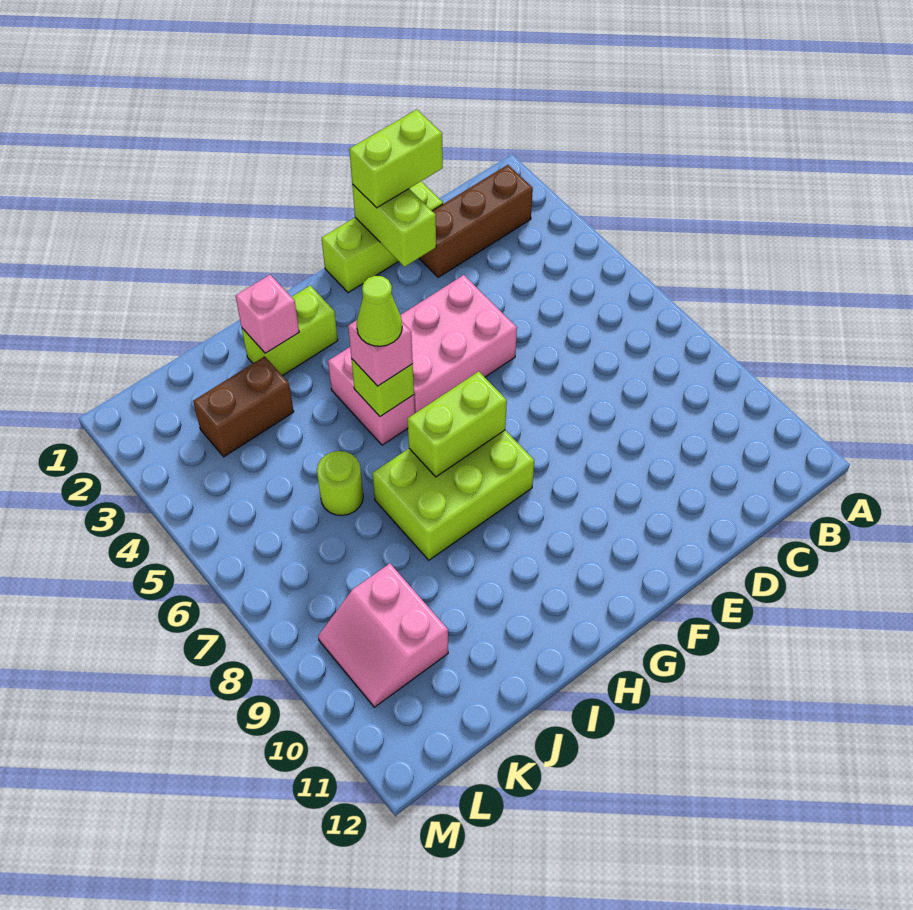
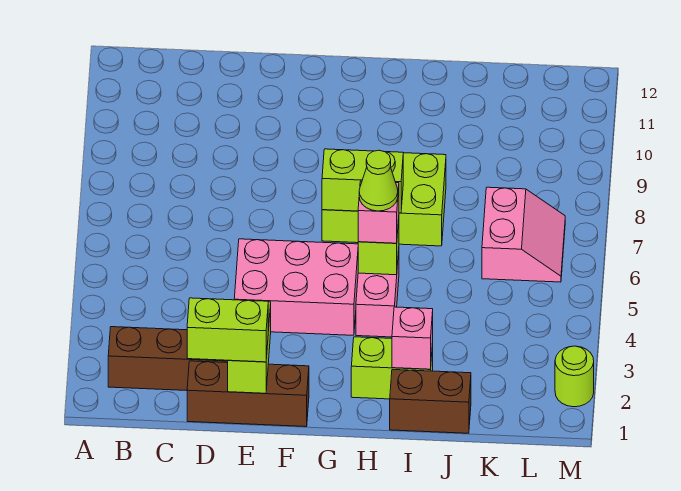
lime 1x3 brick [322,181,443,293] -> brown 1x3 brick [187,361,309,427]
brown 1x2 brick [193,356,294,457] -> brown 1x2 brick moved to [390,370,471,433]
lime 1x1 round brick [317,451,363,515] -> lime 1x1 round brick moved to [555,346,594,407]
pink 2x2 slope [318,564,448,707] -> pink 2x2 slope moved to [482,187,565,282]

